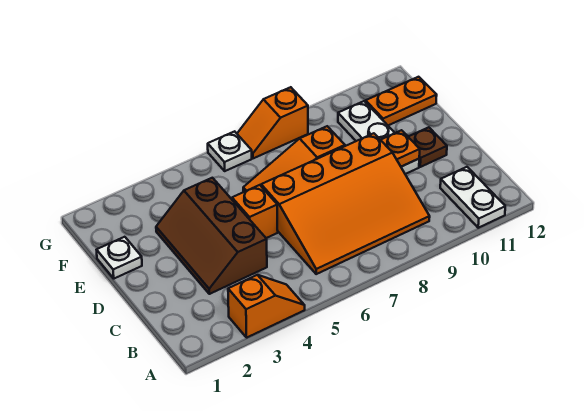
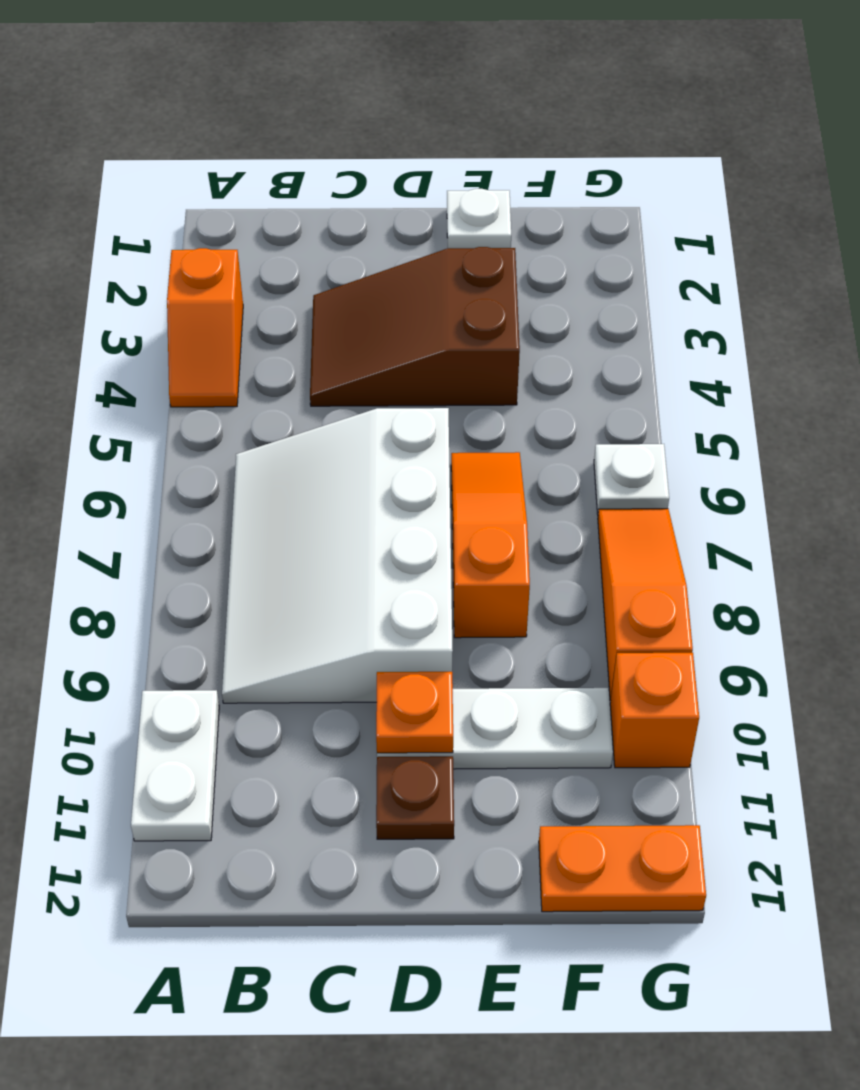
white 1x2 plate [440,167,505,228] -> white 1x2 plate turned to [131,690,219,841]
orange 3x4 slope [261,133,430,274] -> white 3x4 slope [222,408,453,703]
brown 2x3 slope [156,178,267,294] -> brown 2x3 slope turned to [310,247,520,406]
orange 1x1 brick [232,185,278,238] -> orange 1x1 brick moved to [610,653,699,768]
orange 1x2 plate [366,77,437,125] -> orange 1x2 plate turned to [539,825,706,912]
orange 1x2 slope [237,87,308,158] -> orange 1x3 slope [598,509,693,700]

